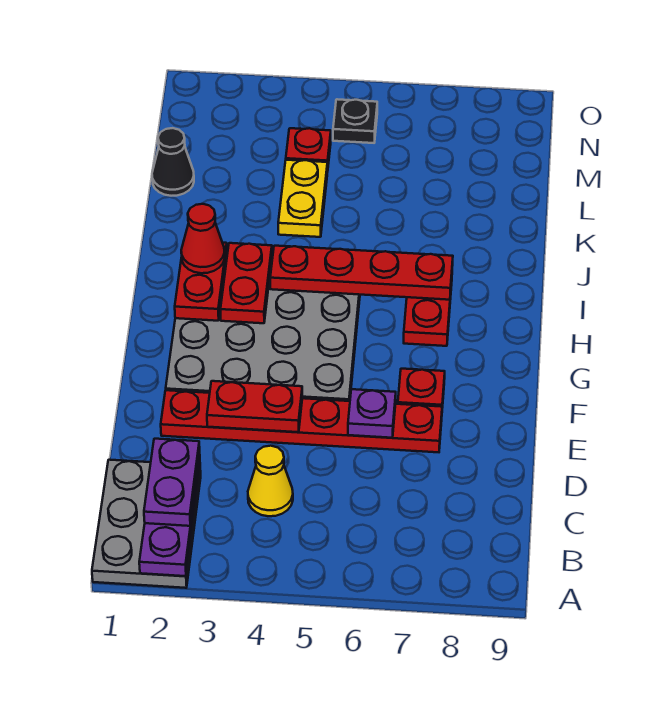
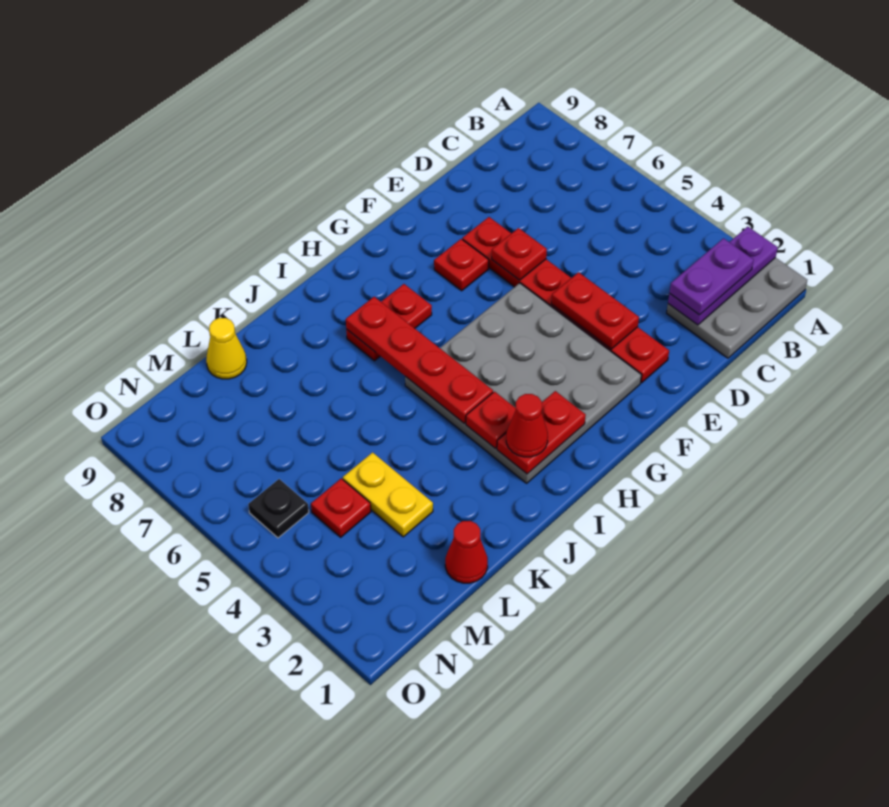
yellow 1x1 cone [248,446,293,516] -> yellow 1x1 cone moved to [206,318,247,379]
purple 1x1 plate [348,389,396,438] -> red 1x1 plate [492,228,547,280]
red 1x2 plate [220,243,272,323] -> red 1x1 plate [466,392,516,448]
yellow 1x2 plate [278,160,327,237] -> yellow 1x2 plate turned to [343,452,433,537]
black 1x1 cone [152,128,194,196] -> red 1x1 cone [445,521,488,583]

